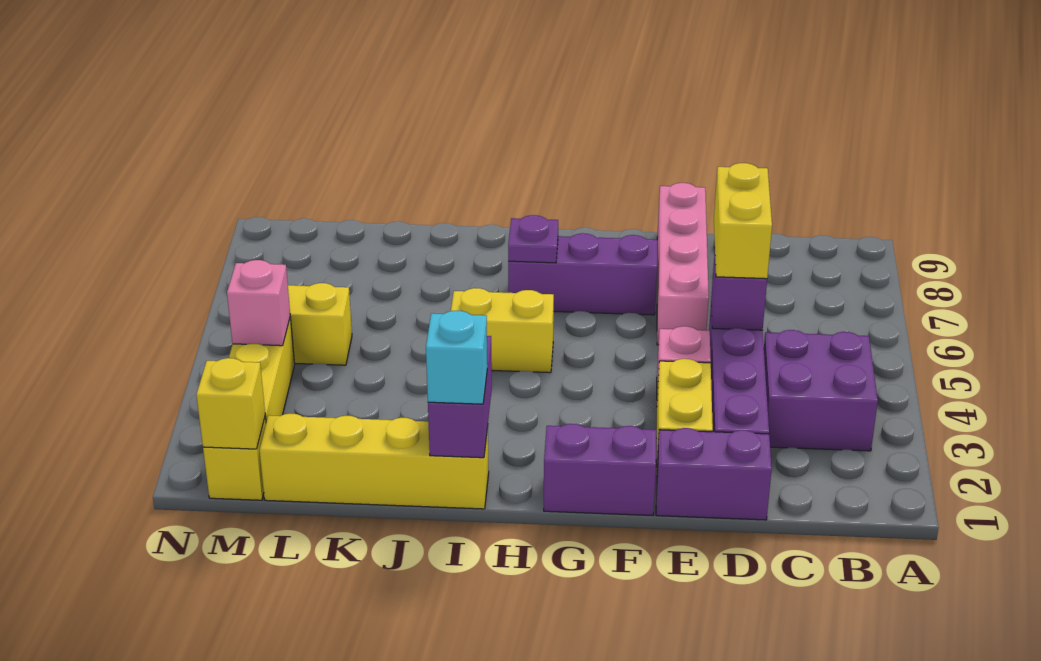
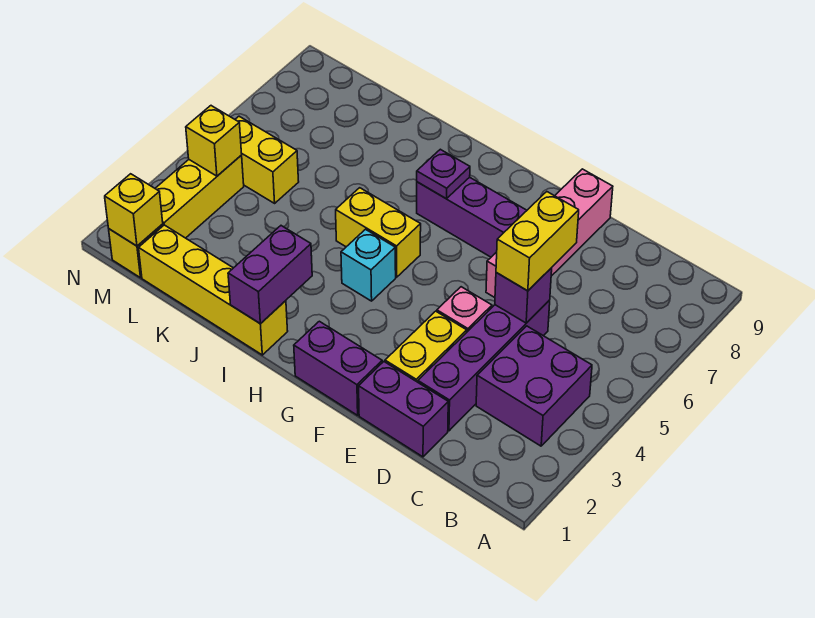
cyan 1x1 brick [426,311,487,404] -> cyan 1x1 brick moved to [341,229,396,301]
pink 1x1 brick [227,260,290,346] -> yellow 1x1 brick [186,106,242,176]

